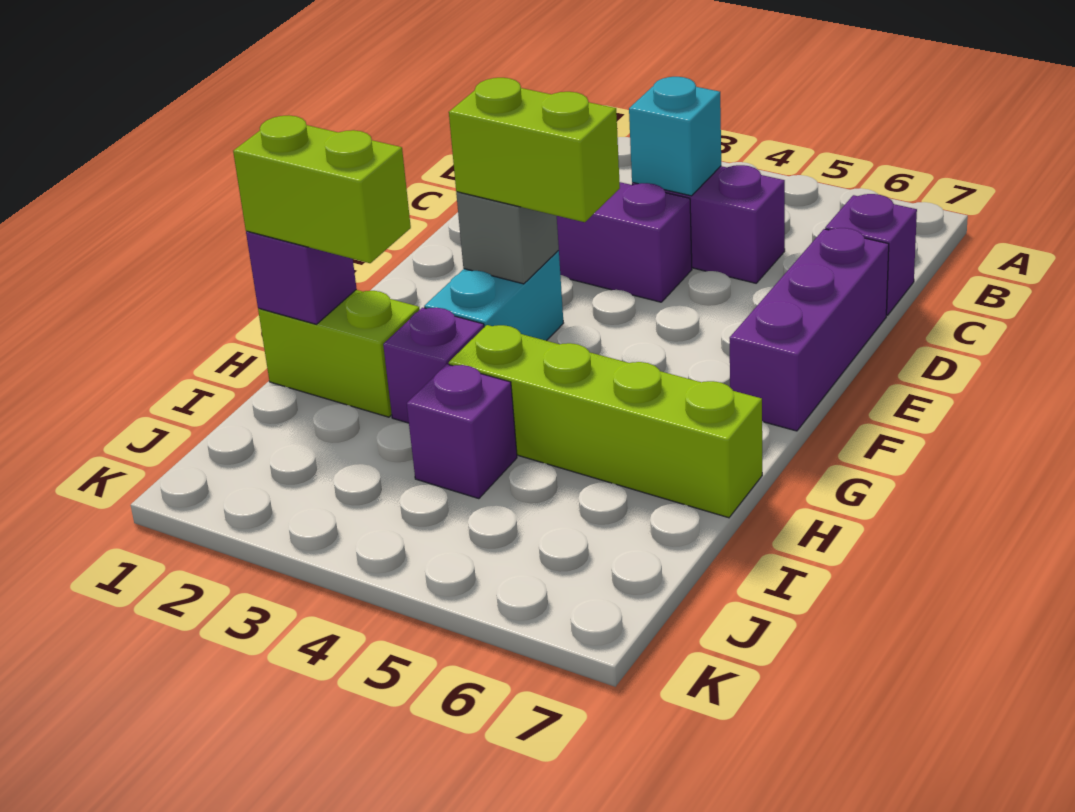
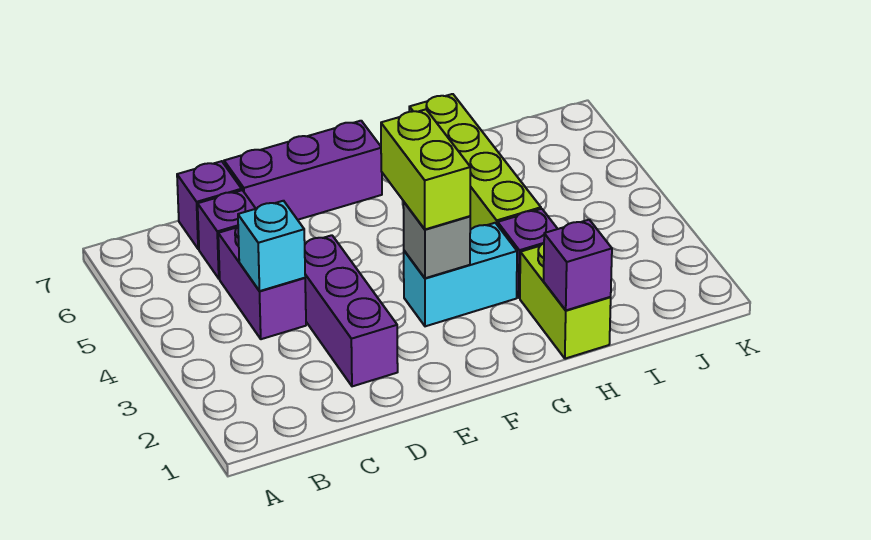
lime 1x2 brick [233,116,411,263] -> none
purple 1x1 brick [407,364,517,499] -> purple 1x1 brick moved to [198,190,256,279]

